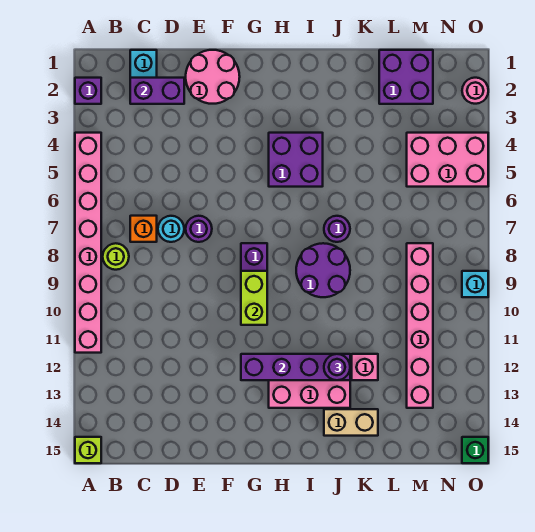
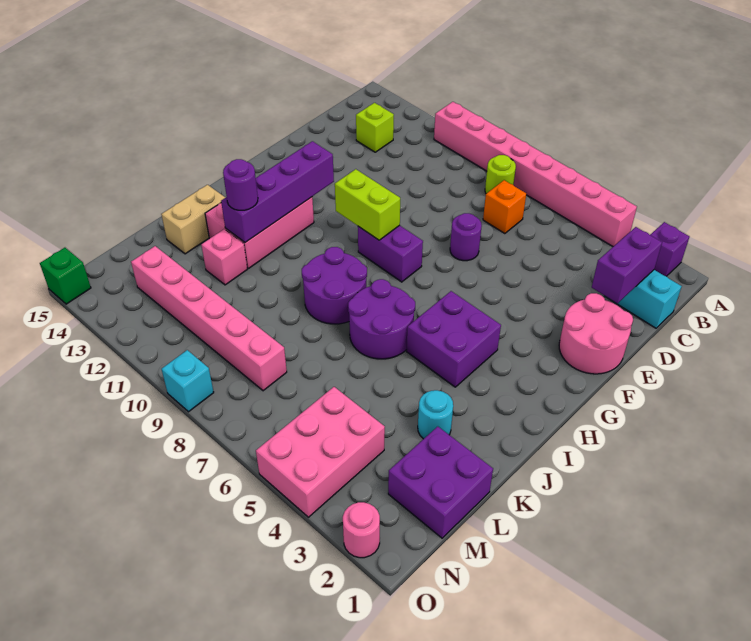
lime 1x1 brick [75,437,101,463] -> lime 1x1 brick moved to [356,103,394,152]
cyan 1x1 round brick [158,216,184,242] -> cyan 1x1 round brick moved to [418,390,453,439]
purple 1x1 round brick [324,216,350,242] -> purple 2x2 round brick [348,279,415,359]

